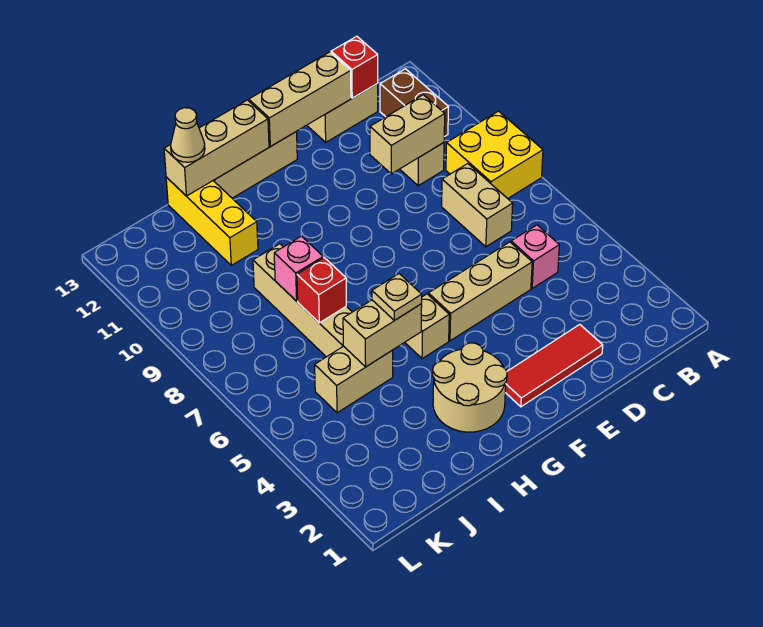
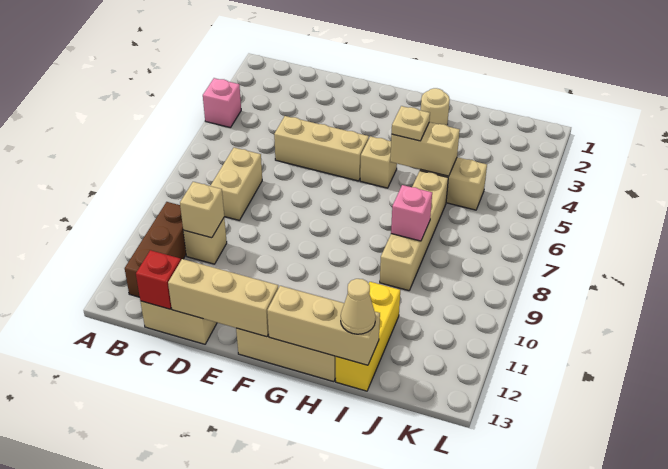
yellow 2x2 brick [446,111,543,199] -> none
brown 1x2 brick [380,69,448,137] -> brown 1x3 brick [125,202,186,297]
pink 1x1 brick [511,225,559,288] -> pink 1x1 brick moved to [203,78,241,128]
tan 1x2 brick [370,95,445,174] -> tan 1x1 brick [180,182,224,238]
red 1x3 tile [505,325,603,407] -> none
tan 2x2 round brick [433,343,507,432] -> tan 1x1 round brick [421,88,450,125]
red 1x1 brick [297,258,346,323] -> none

